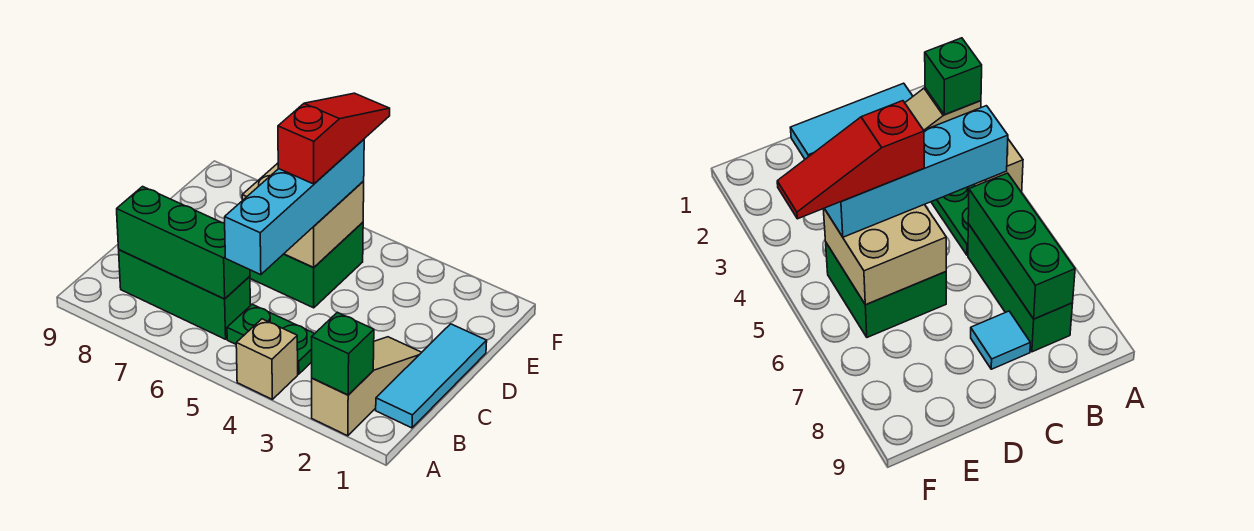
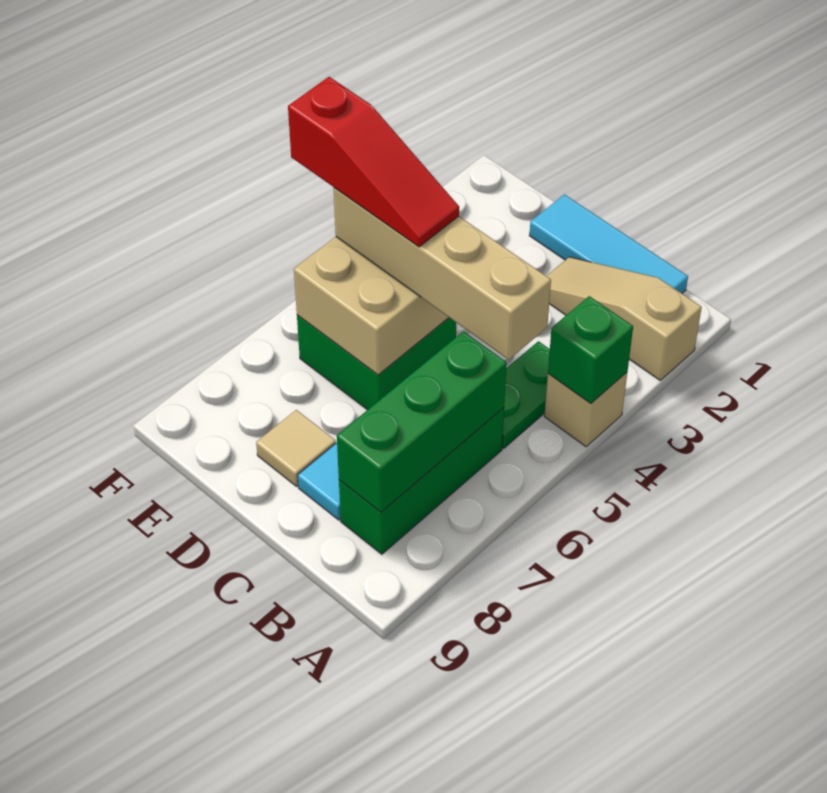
green 1x1 brick [312,312,374,395] -> green 1x1 brick moved to [548,296,633,404]
cyan 1x4 brick [225,139,364,275] -> tan 1x4 brick [334,188,551,360]
red 1x3 slope [278,93,390,184] -> red 1x3 slope turned to [288,77,459,247]
none -> tan 1x1 tile [256,410,336,486]

